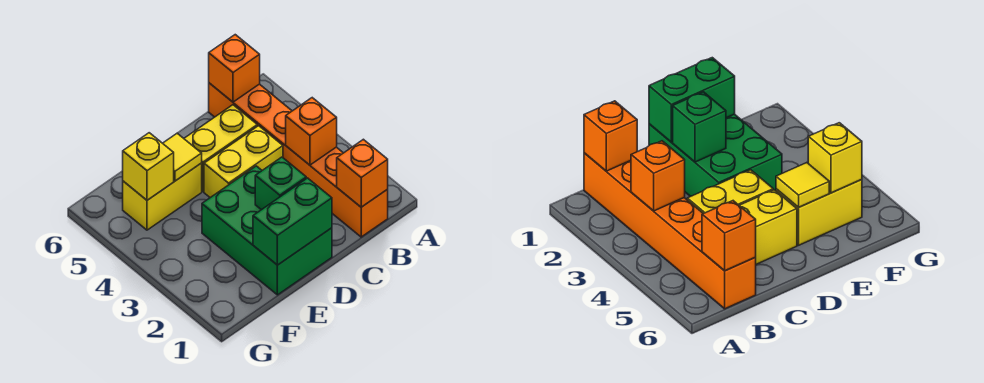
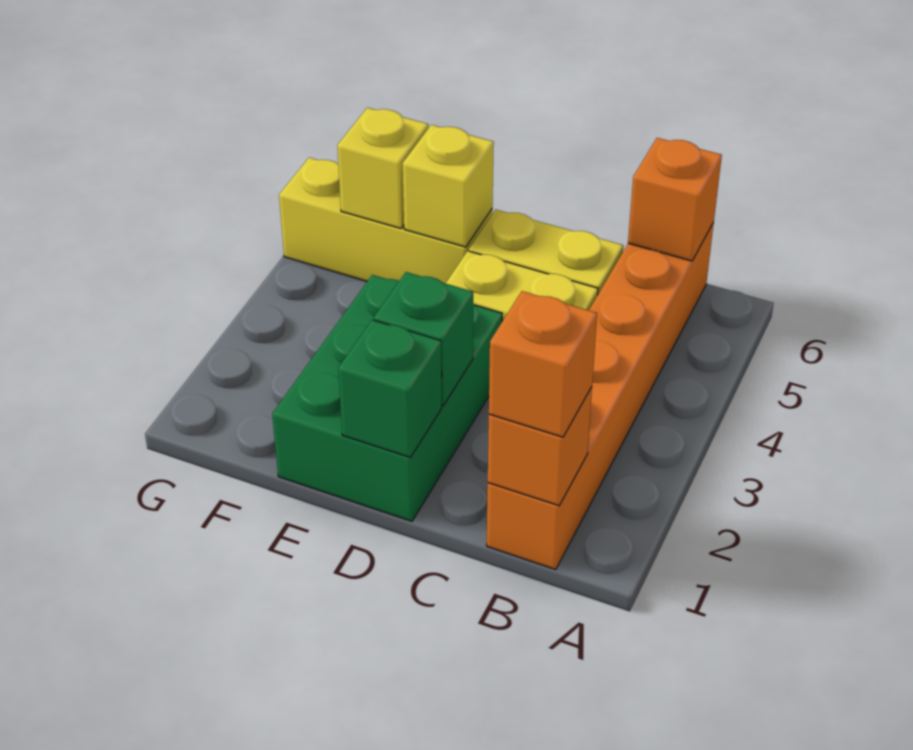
orange 1x1 brick [286,98,337,165] -> orange 1x1 brick moved to [489,291,597,437]
green 1x2 brick [253,178,332,265] -> green 1x1 brick [338,320,442,458]
yellow 1x2 brick [123,163,202,230] -> yellow 1x3 brick [279,158,492,283]
yellow 1x1 tile [163,133,202,181] -> yellow 1x1 brick [403,125,494,247]

